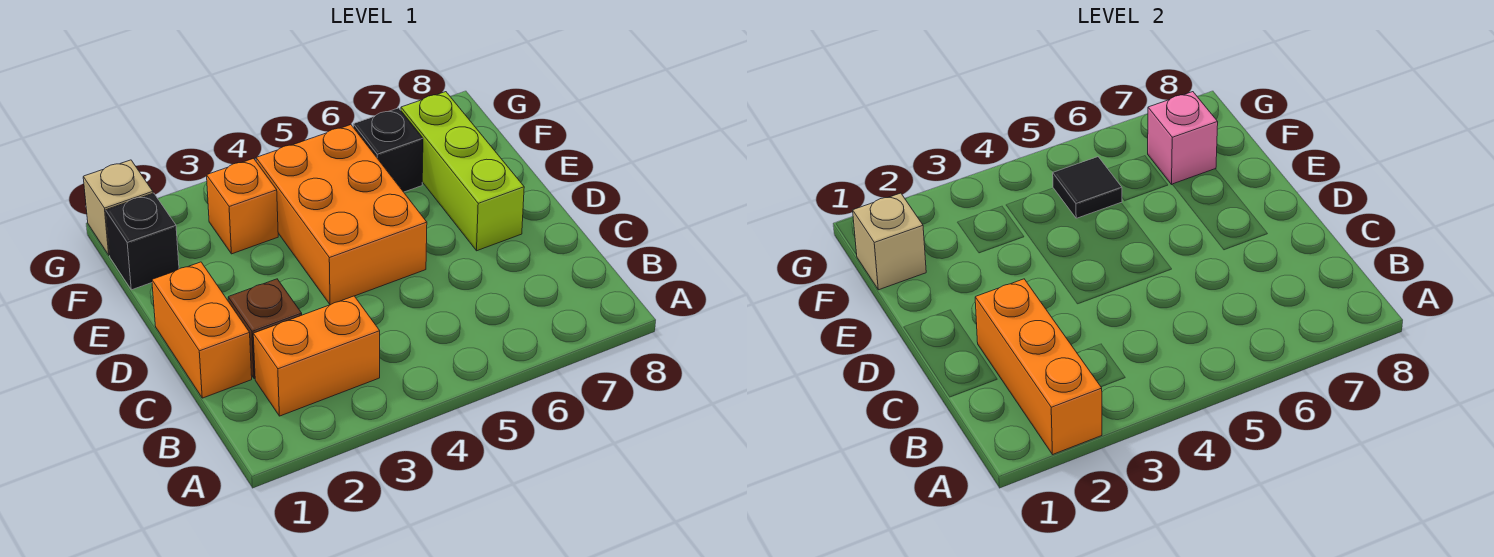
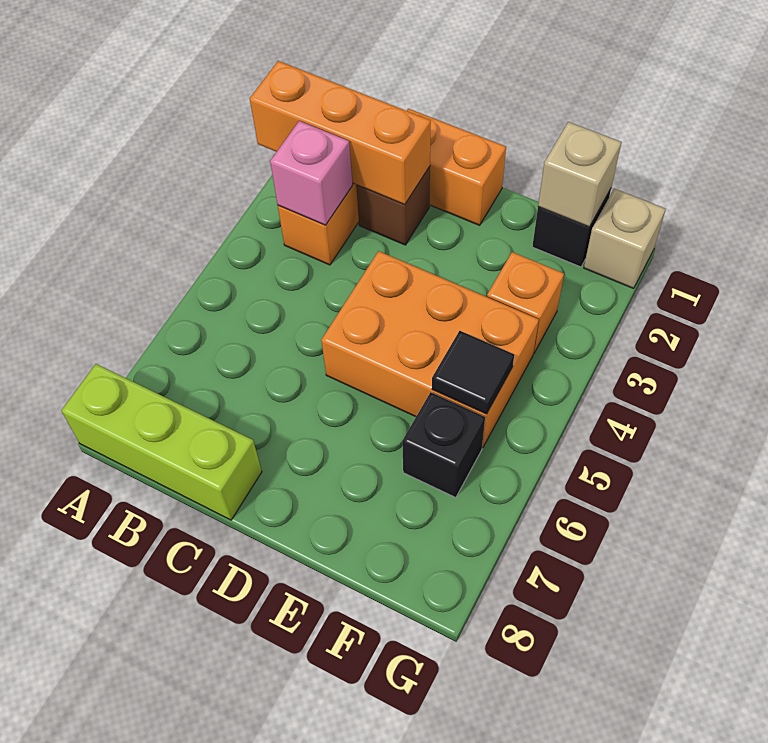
lime 1x3 brick [401,92,524,251] -> lime 1x3 brick moved to [61,364,262,520]
pink 1x1 brick [1148,92,1218,184] -> pink 1x1 brick moved to [270,121,353,225]

